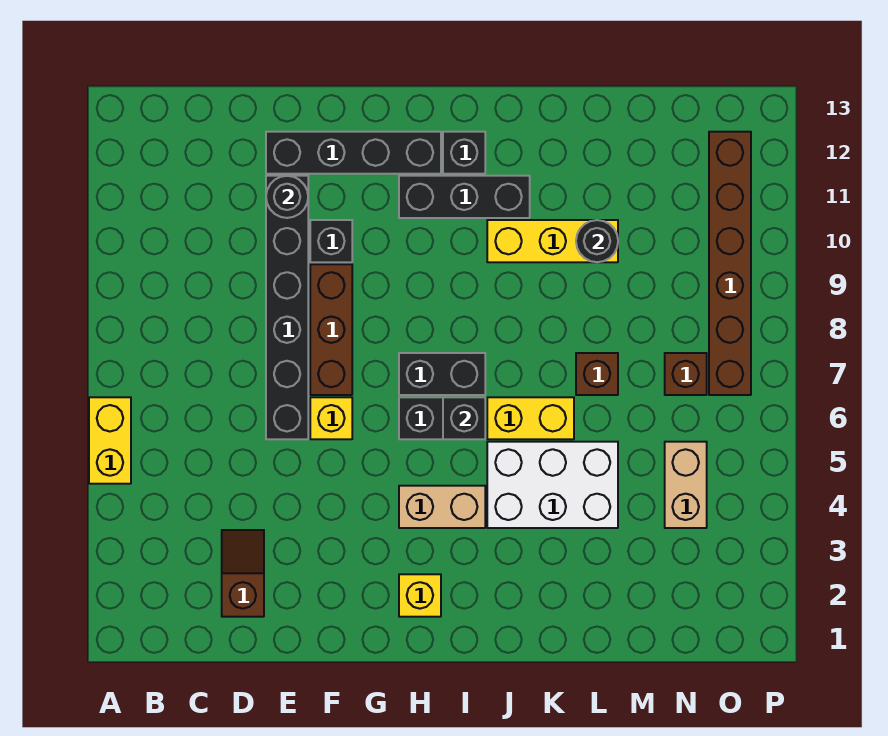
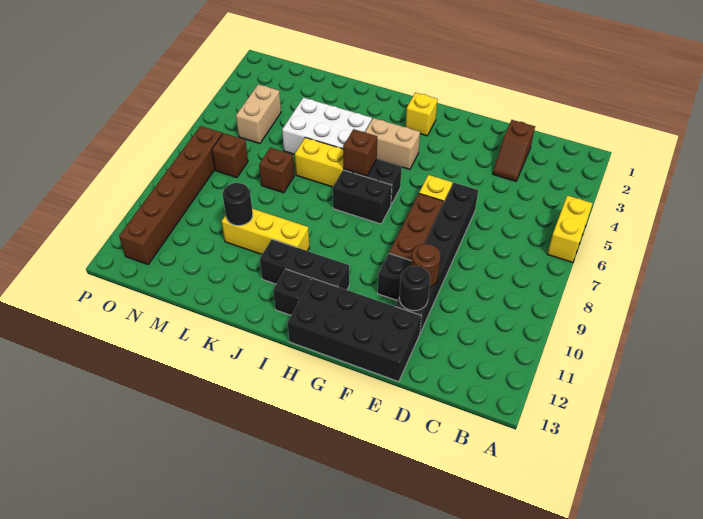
none -> brown 1x1 round brick [411,244,441,287]
black 1x4 brick [266,132,441,174] -> black 2x4 brick [287,278,422,382]
black 1x1 brick [443,397,485,439] -> brown 1x1 brick [343,129,377,176]

